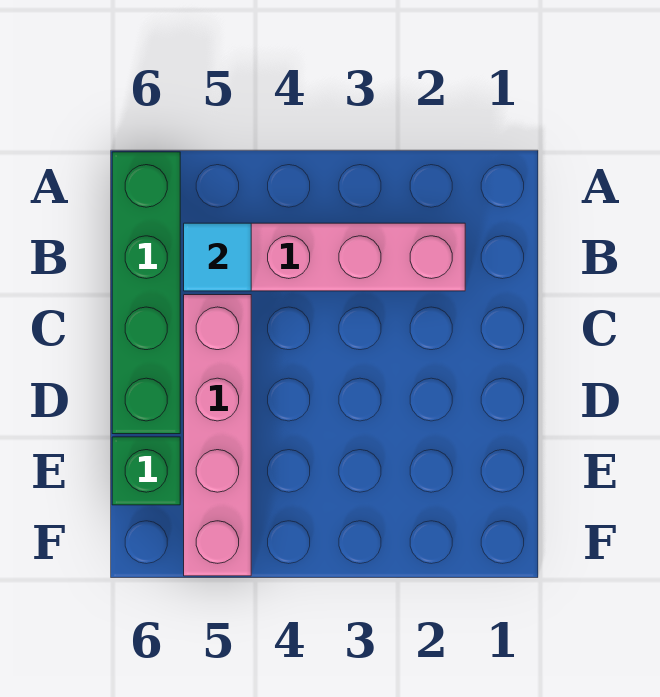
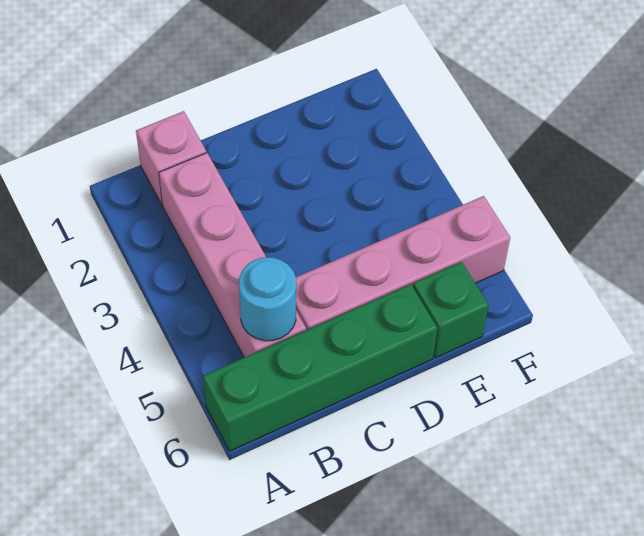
none -> pink 1x1 brick [136,111,206,205]
cyan 1x1 tile [184,223,251,291] -> cyan 1x1 round brick [239,257,296,341]

